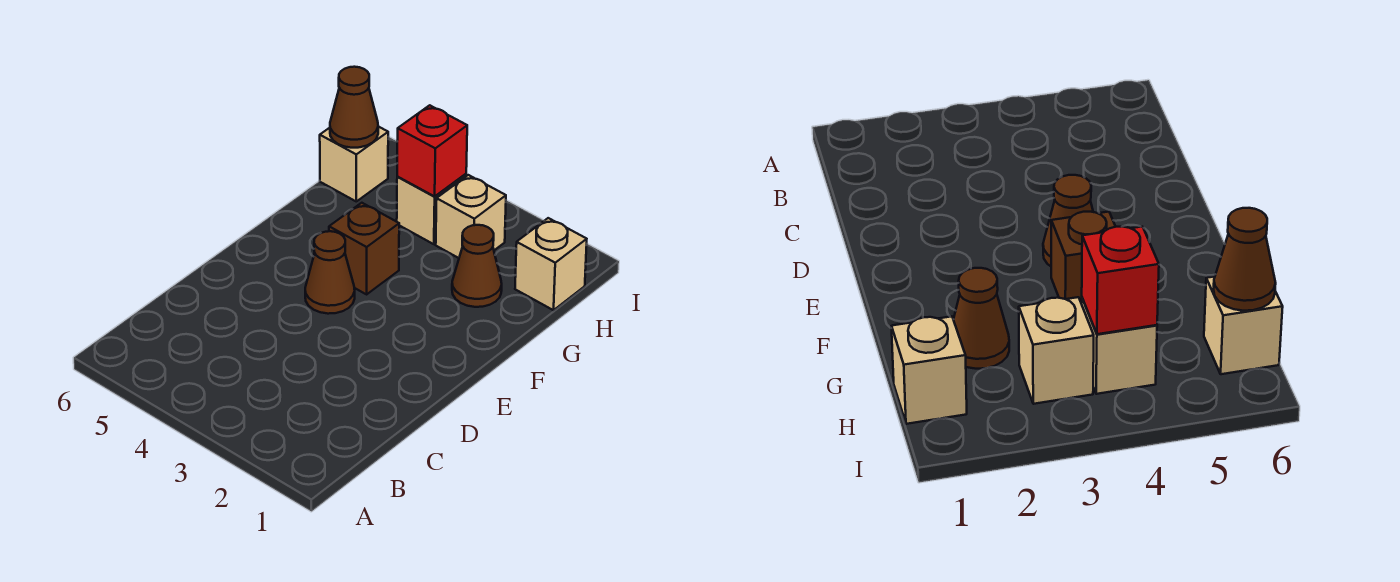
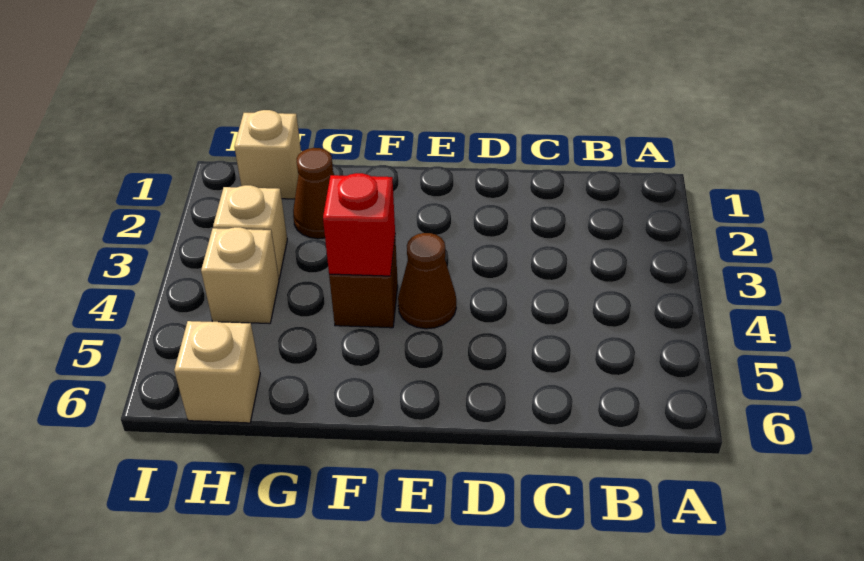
red 1x1 brick [397,105,467,196] -> red 1x1 brick moved to [323,173,395,276]
brown 1x1 cone [330,67,378,148] -> none

